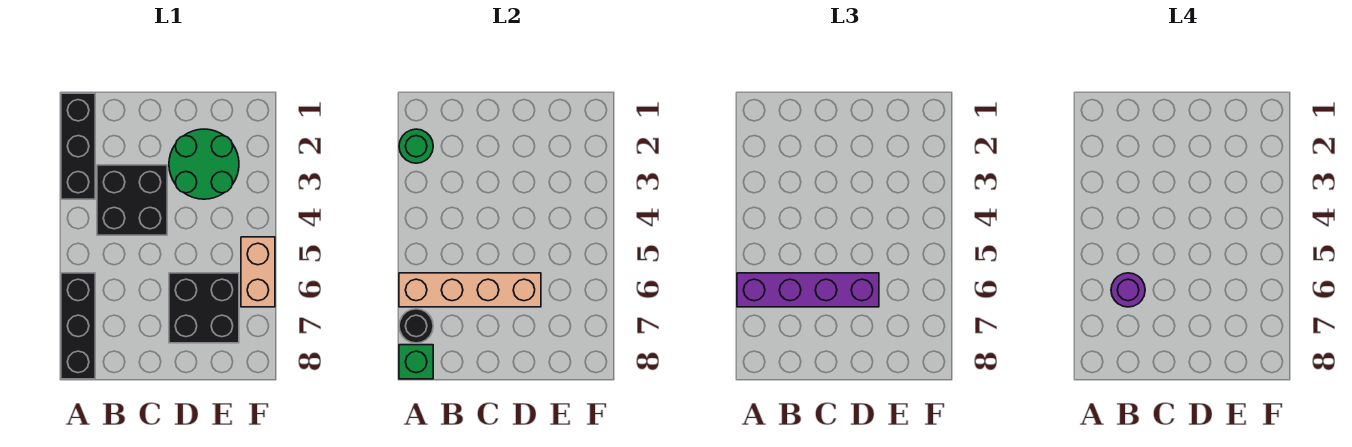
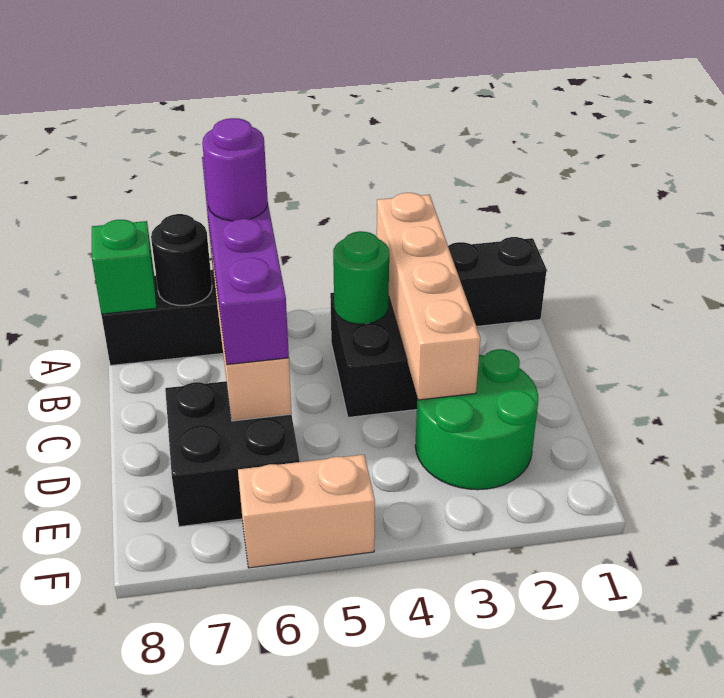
green 1x1 round brick [399,129,433,163] -> green 1x1 round brick moved to [333,231,389,324]
none -> tan 1x4 brick [377,193,480,400]

